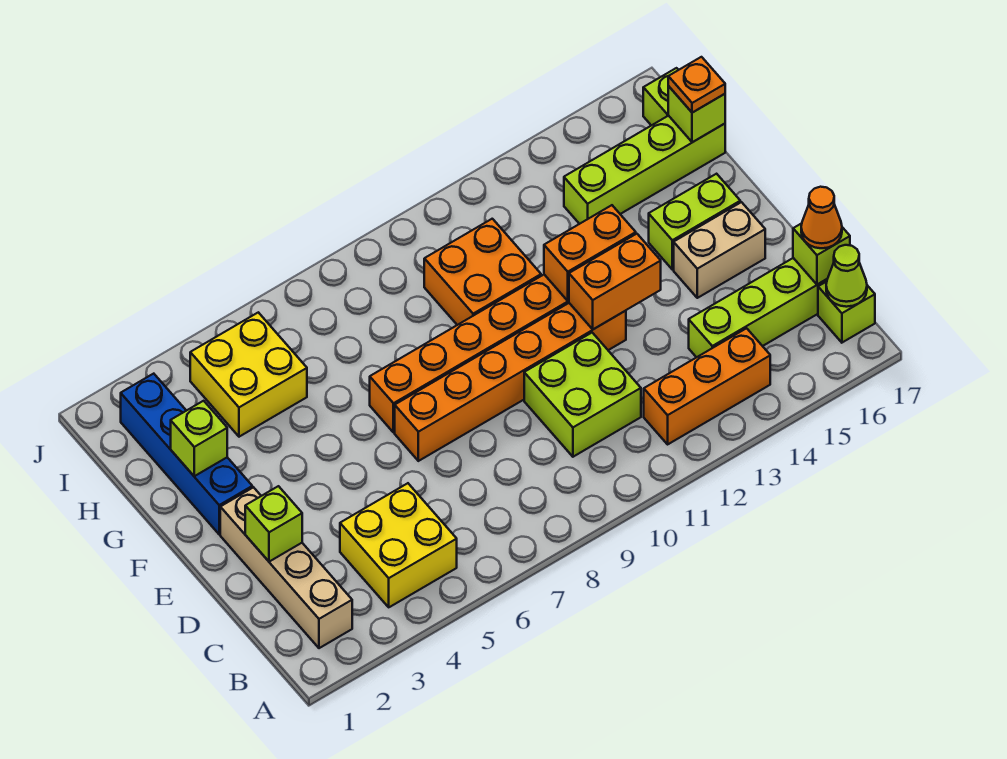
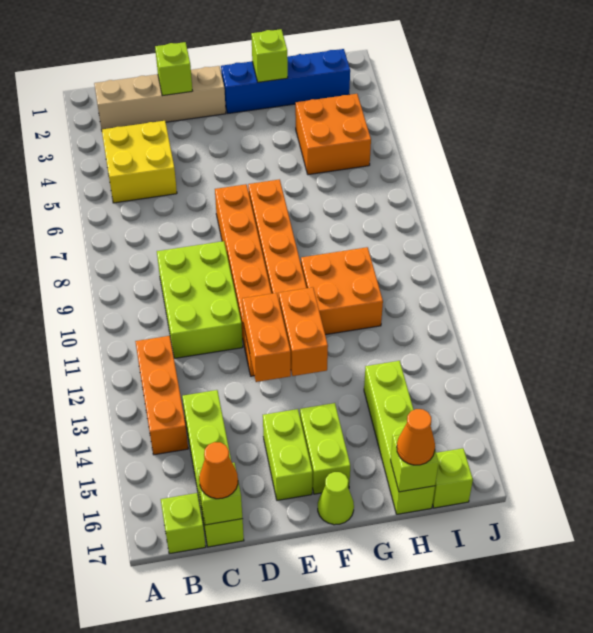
lime 1x1 cone [826,245,867,307] -> lime 1x1 cone moved to [318,472,354,525]
lime 2x2 brick [524,333,641,457] -> lime 2x3 brick [157,241,243,358]
tan 1x2 brick [674,202,765,298] -> lime 1x2 brick [263,409,313,500]
yellow 2x2 brick [190,312,307,437] -> orange 2x2 brick [295,94,371,175]
orange 1x1 plate [668,57,725,113] -> orange 1x1 cone [397,409,435,465]

